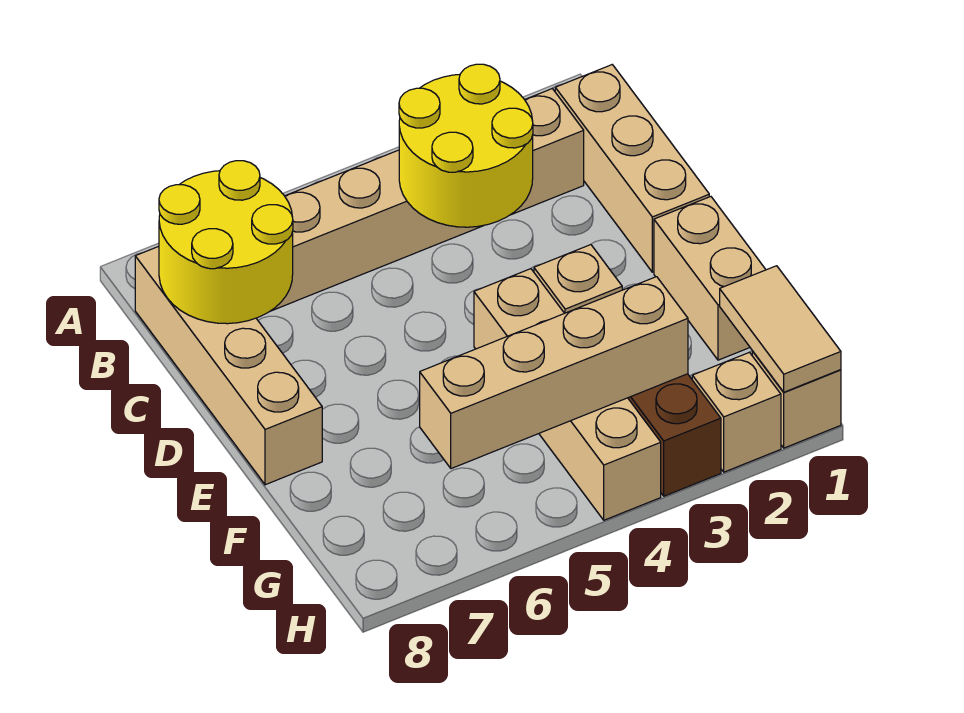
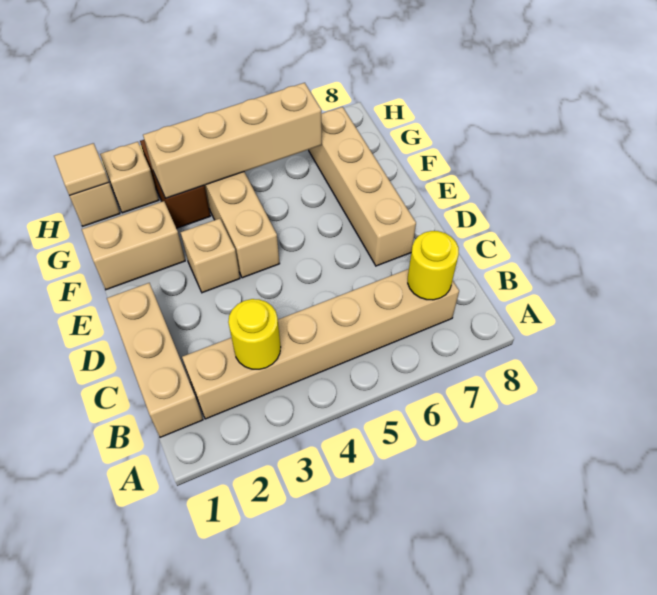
yellow 2x2 round brick [399,64,533,227] -> yellow 1x1 round brick [228,299,281,369]
yellow 2x2 round brick [159,161,293,324] -> yellow 1x1 round brick [408,231,459,300]
tan 1x4 brick [135,246,322,485] -> tan 1x4 brick moved to [309,107,416,266]
tan 1x2 brick [654,197,766,360] -> tan 1x2 brick turned to [82,201,185,290]
tan 1x2 tile [720,266,841,392] -> tan 1x1 tile [54,143,109,196]

